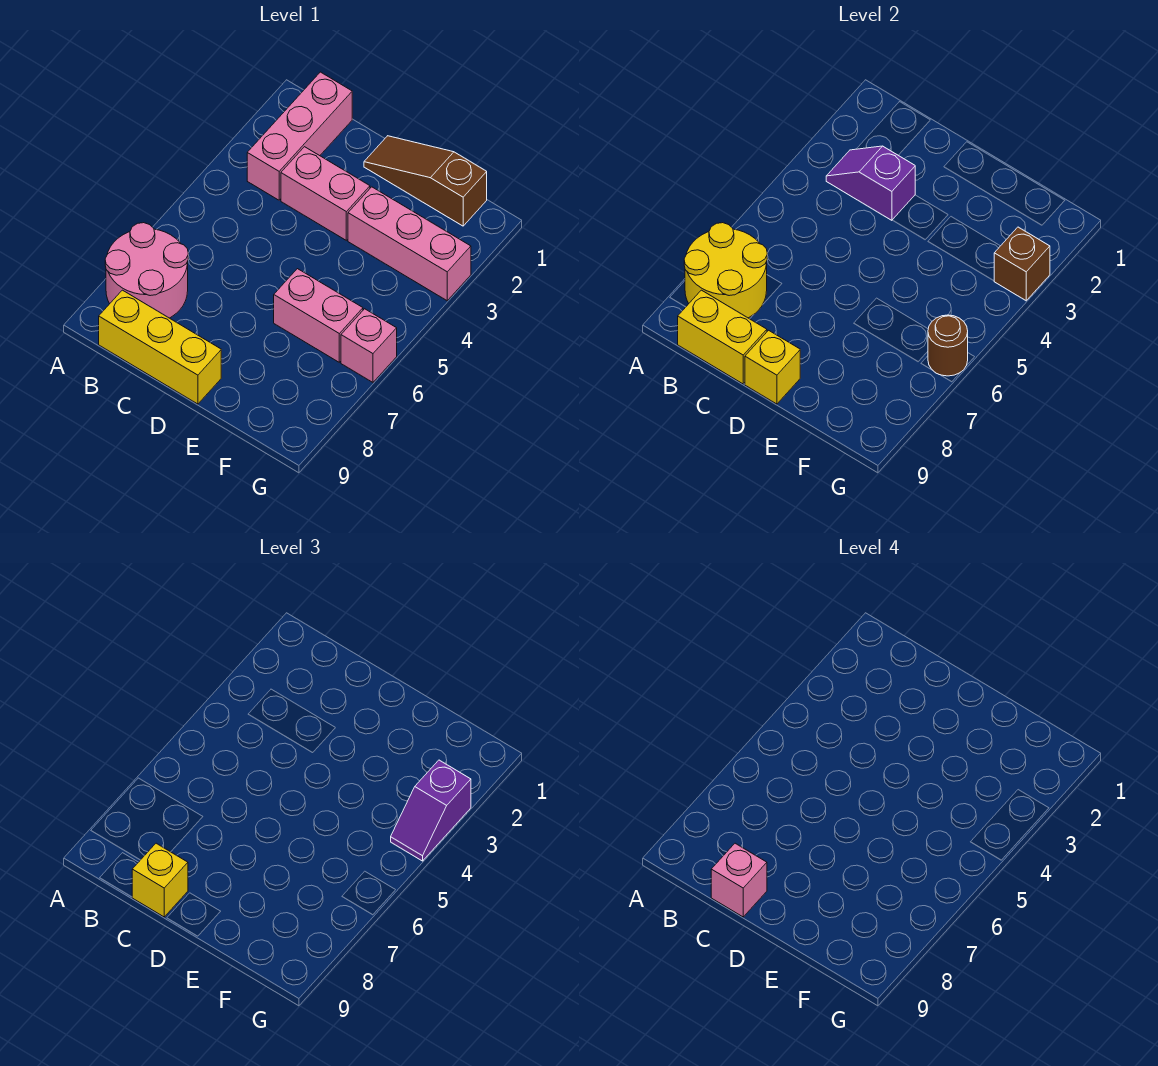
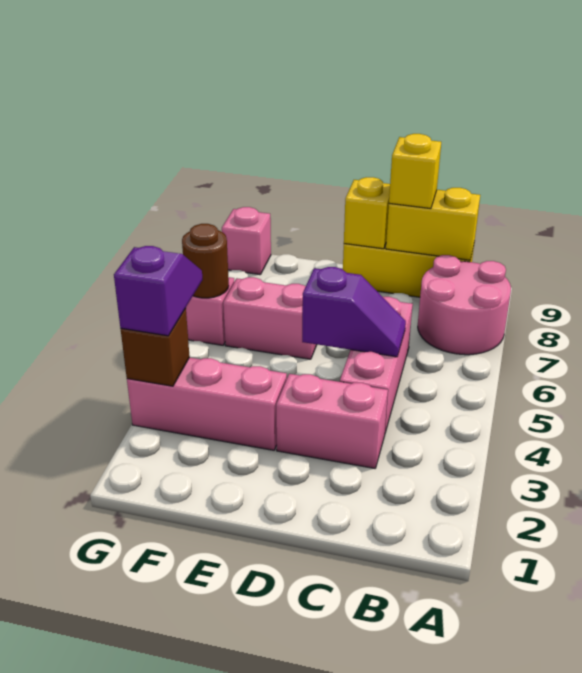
yellow 2x2 round brick [684,223,767,318] -> none
pink 1x3 brick [247,72,352,200] -> pink 1x3 brick moved to [340,297,413,433]
purple 1x2 slope [826,146,915,220] -> purple 1x2 slope moved to [302,267,406,357]
pink 1x1 brick [711,843,767,917] -> pink 1x1 brick moved to [222,207,271,275]
brown 1x3 slope [364,136,487,226] -> none

